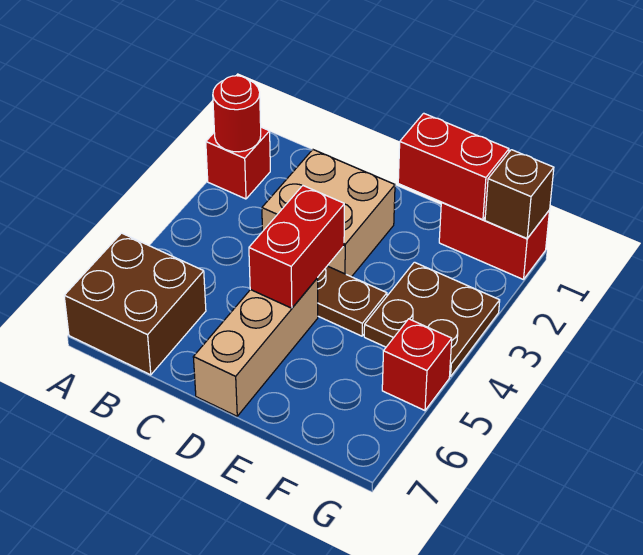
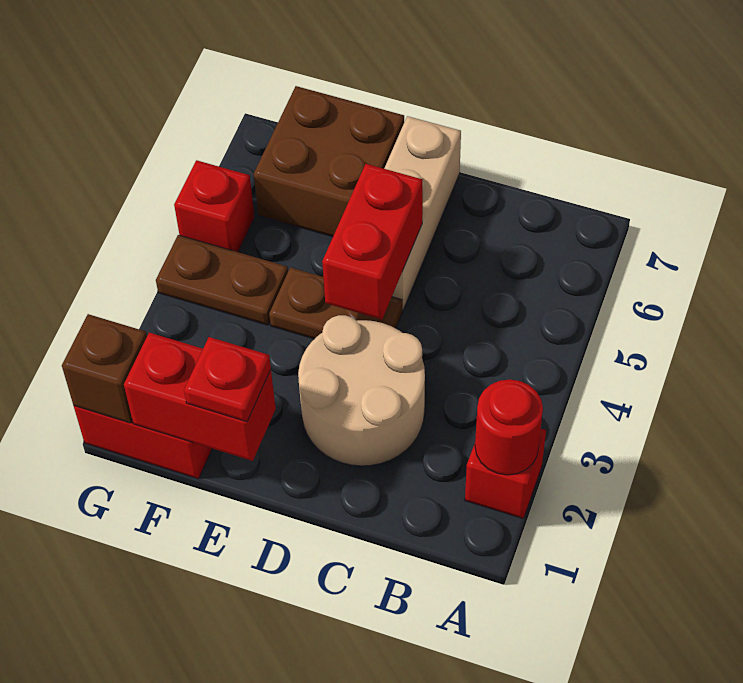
brown 2x2 brick [64,233,206,375] -> brown 2x2 brick moved to [254,86,404,237]
tan 2x2 brick [262,150,395,277] -> tan 2x2 round brick [298,315,425,466]
none -> red 1x1 plate [184,337,271,422]
brown 2x2 plate [364,262,500,377] -> brown 1x2 plate [156,235,288,325]

